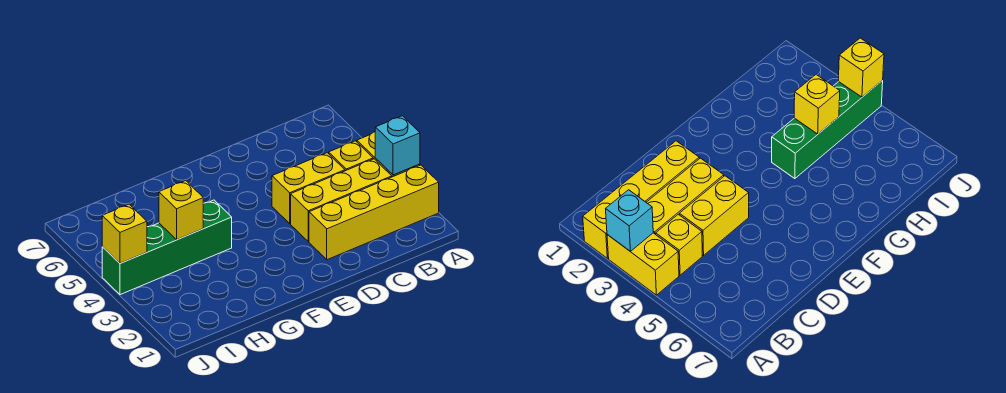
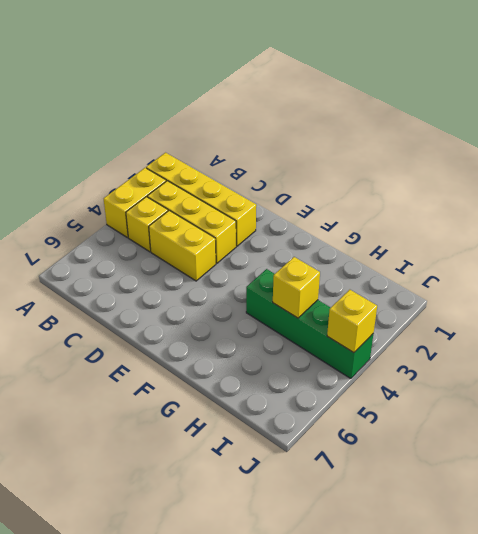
cyan 1x1 brick [375,116,420,175] -> none

